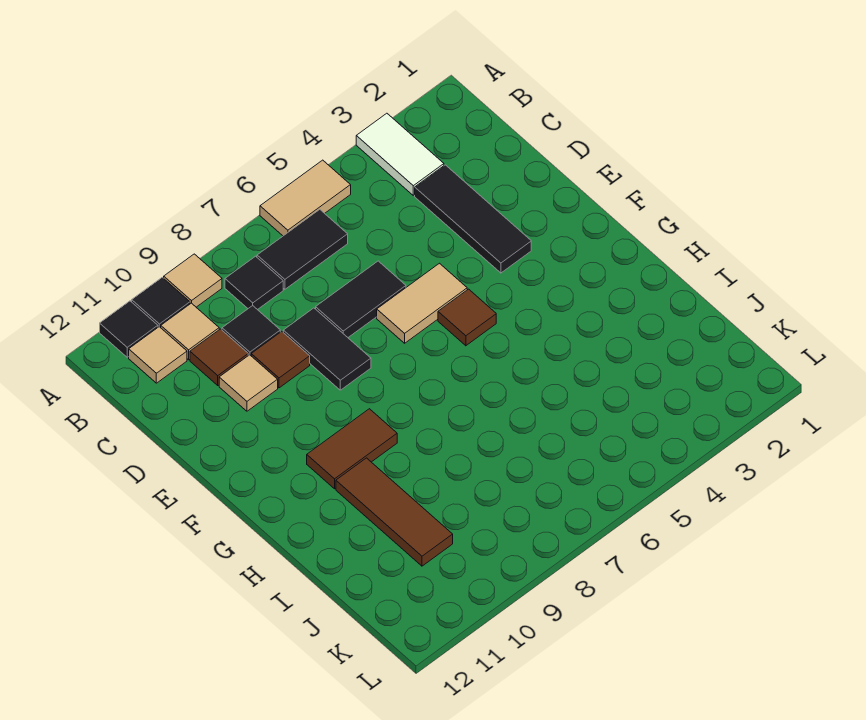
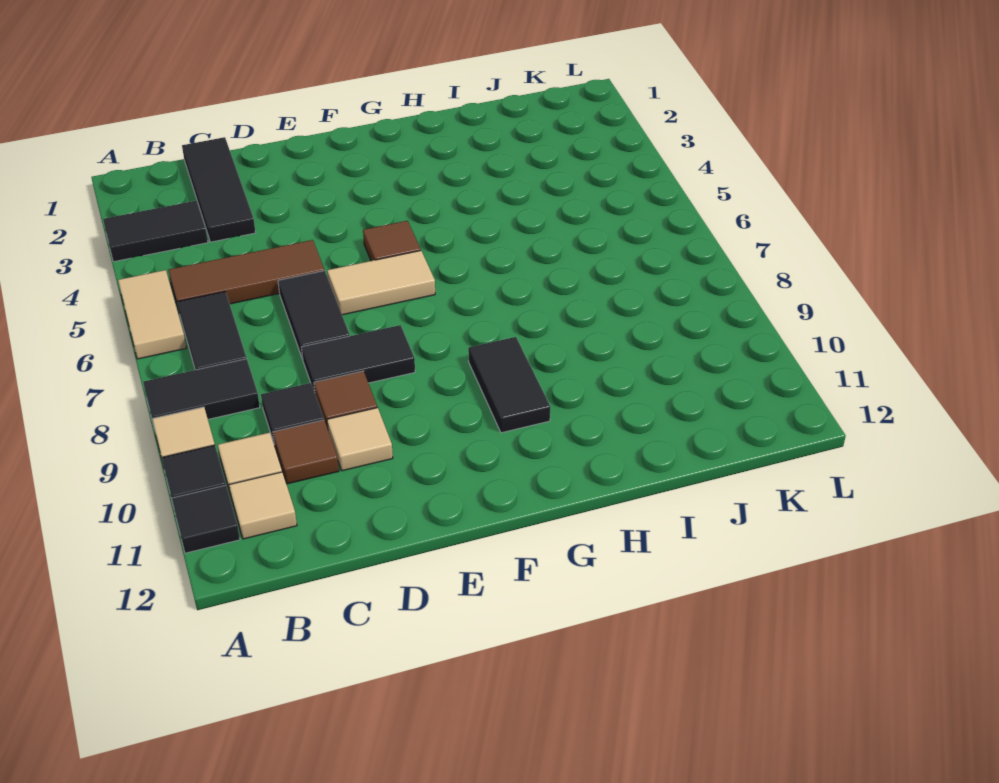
white 1x2 tile [356,113,444,195] -> black 1x2 tile [103,201,208,262]
black 1x1 tile [225,256,283,310] -> black 1x2 tile [143,359,260,421]
black 1x3 tile [415,165,531,273] -> black 1x3 tile turned to [182,137,256,242]
tan 1x2 tile [377,263,467,343] -> tan 1x2 tile turned to [327,251,435,315]
brown 1x2 tile [307,409,397,489] -> black 1x2 tile [468,337,550,433]
brown 1x3 tile [336,458,453,566] -> brown 1x3 tile moved to [169,240,324,310]

